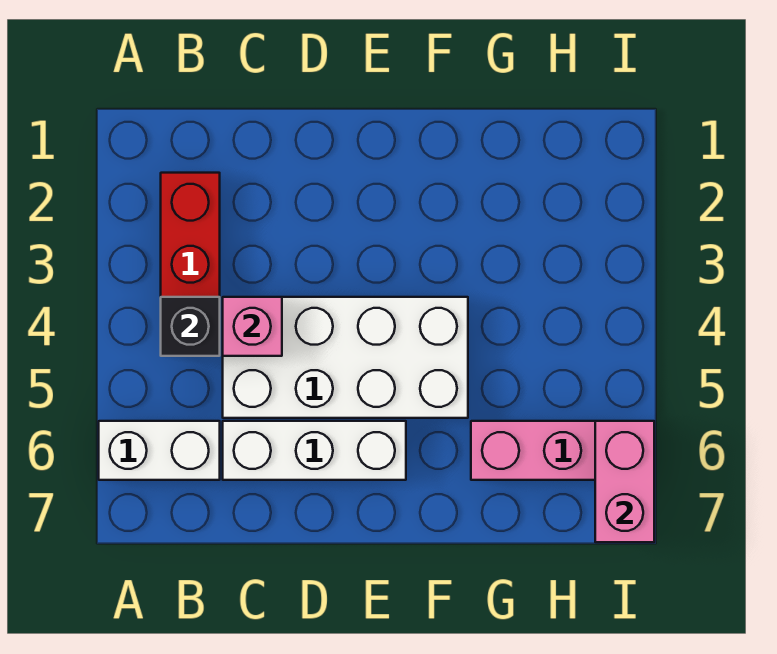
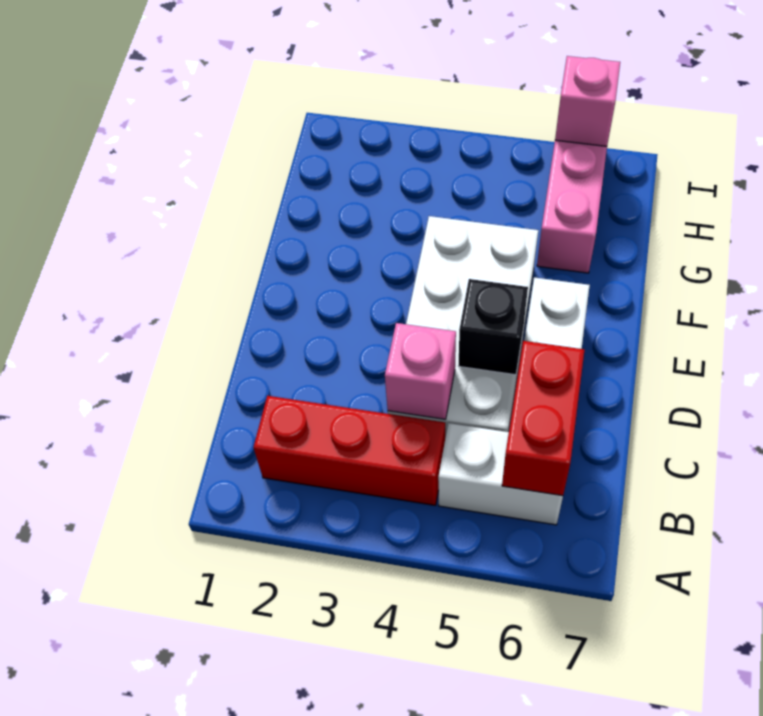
white 1x2 brick [99,421,220,480] -> white 1x2 brick turned to [438,423,563,525]
black 1x1 brick [161,297,220,356] -> black 1x1 brick moved to [459,279,528,375]
none -> red 1x2 brick [502,341,584,496]
pink 1x2 brick [595,421,654,542] -> pink 1x1 brick [555,56,620,146]

